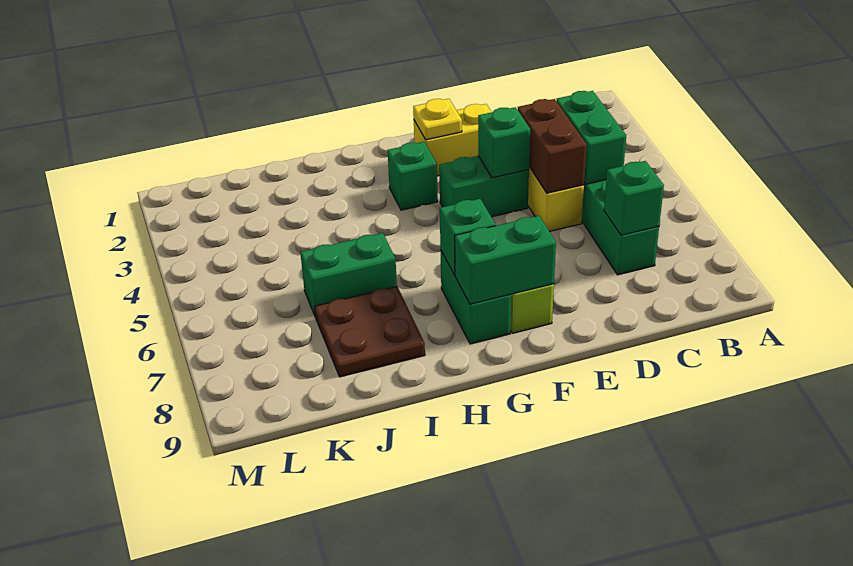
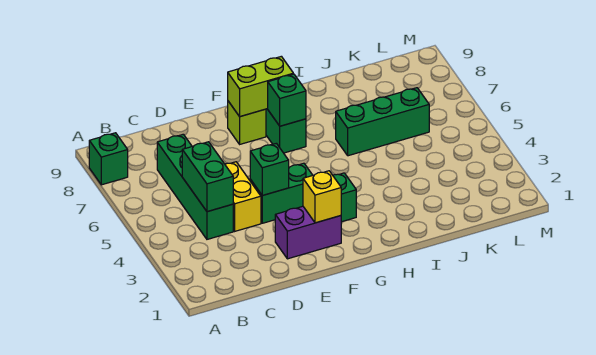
green 1x1 brick [604,161,664,235] -> green 1x1 brick moved to [89,133,128,185]
brown 1x2 brick [518,99,587,193] -> none
yellow 1x2 brick [414,104,491,176] -> purple 1x2 brick [275,206,341,259]
yellow 1x1 plate [413,99,462,140] -> yellow 1x1 brick [303,171,341,223]
green 1x2 brick [455,216,556,304] -> lime 1x2 brick [228,56,293,116]
green 1x2 brick [300,233,397,317] -> green 1x3 brick [336,88,429,156]
brown 2x2 plate [315,287,425,377] -> none

